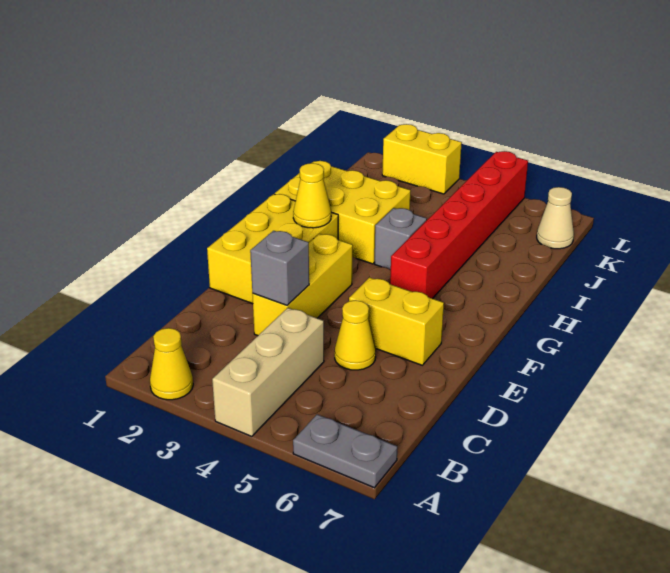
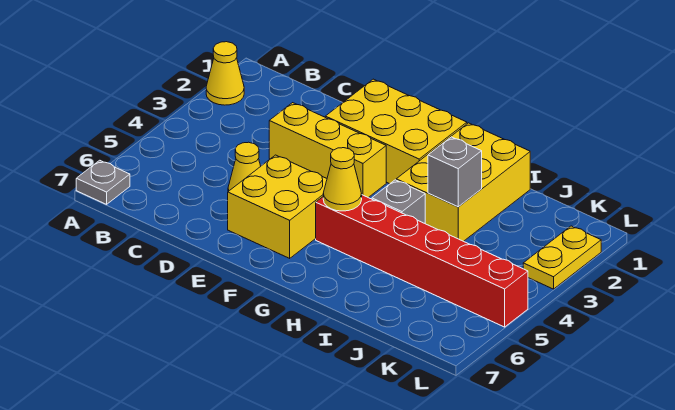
tan 1x3 brick [212,308,324,436] -> none
grey 1x2 plate [293,414,397,488] -> grey 1x1 plate [76,160,130,204]
grey 1x1 brick [250,231,309,305] -> grey 1x1 brick moved to [428,137,482,207]
yellow 1x2 brick [349,277,444,365] -> yellow 2x2 brick [228,155,327,258]
yellow 1x1 cone [293,163,331,228] -> yellow 1x1 cone moved to [323,148,362,211]
tan 1x1 cone [537,187,574,249] -> none
yellow 1x2 brick [382,124,462,194] -> yellow 1x2 plate [523,226,601,289]

